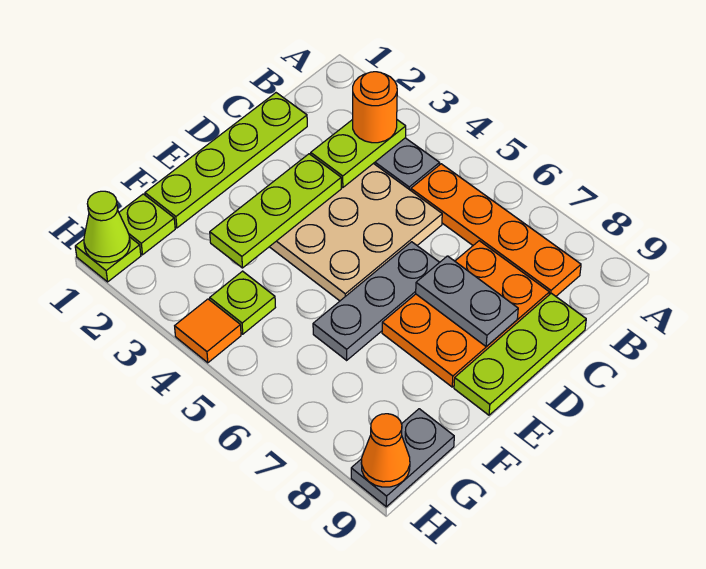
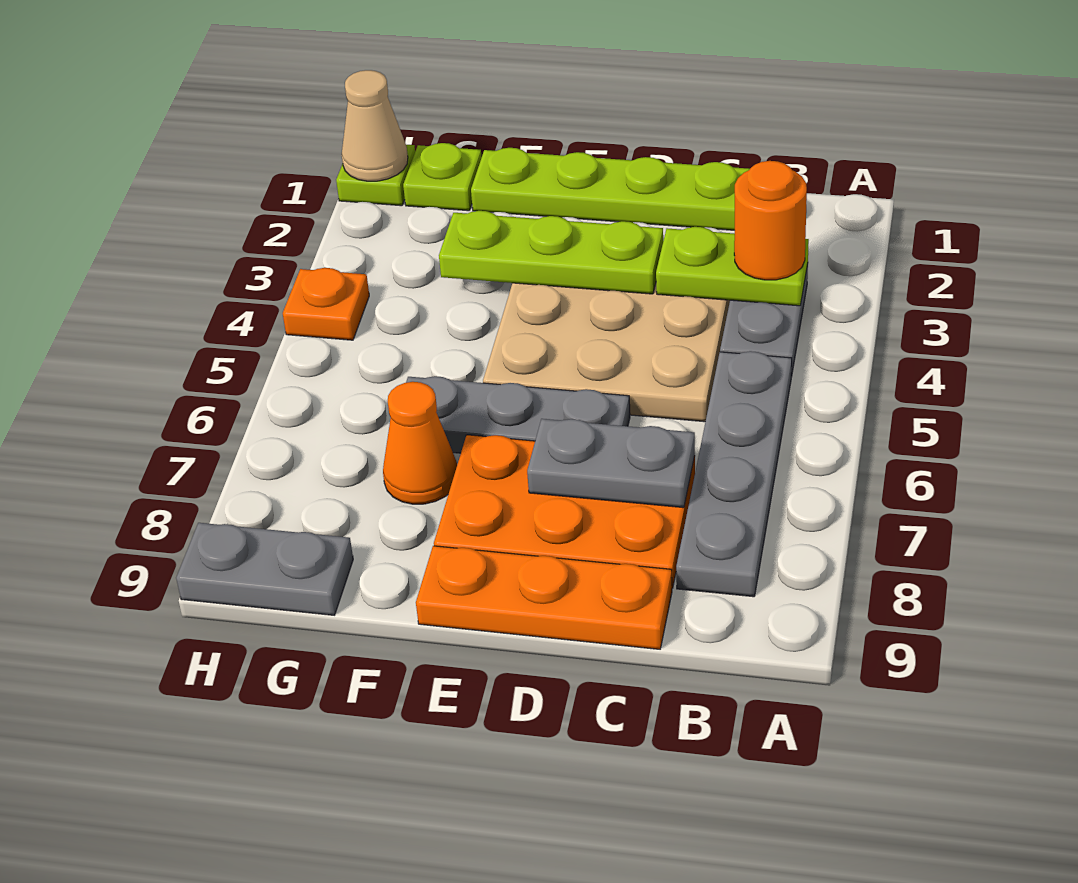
orange 1x4 plate [411,164,581,296] -> grey 1x4 plate [676,351,792,597]
lime 1x3 plate [454,293,586,415] -> orange 1x3 plate [416,546,672,649]
grey 1x2 plate [416,256,518,347] -> grey 1x2 plate turned to [527,419,695,508]
lime 1x1 plate [210,271,275,334] -> none
lime 1x1 cone [84,191,130,263] -> tan 1x1 cone [342,70,408,181]
orange 1x1 tile [175,299,241,363] -> orange 1x1 plate [283,268,369,340]
orange 1x1 cone [361,414,410,487] -> orange 1x1 cone moved to [383,382,457,504]

